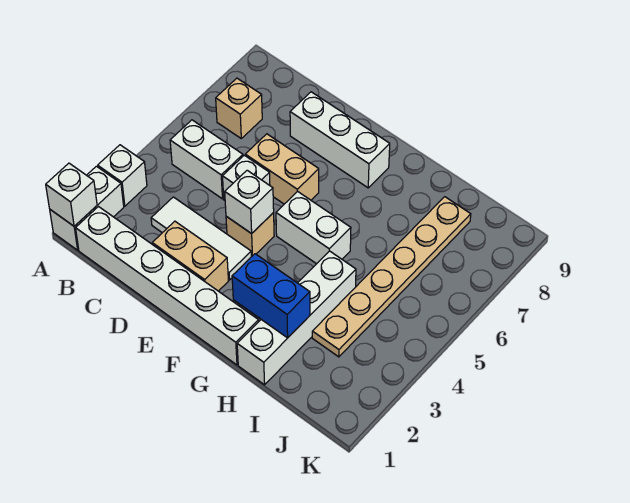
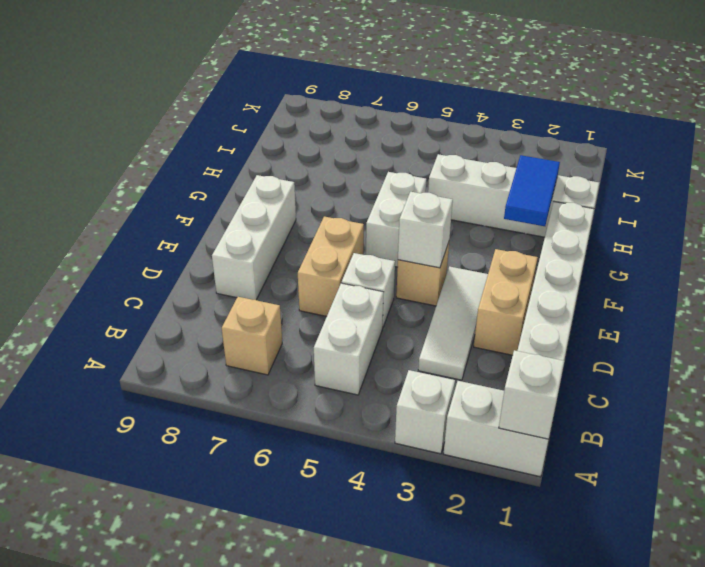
blue 1x2 brick [232,254,310,338] -> blue 1x2 tile [504,155,560,226]
tan 1x6 plate [312,197,471,357] -> none

